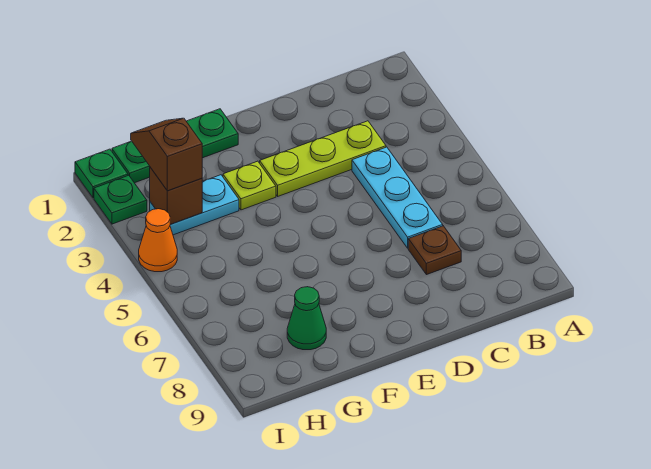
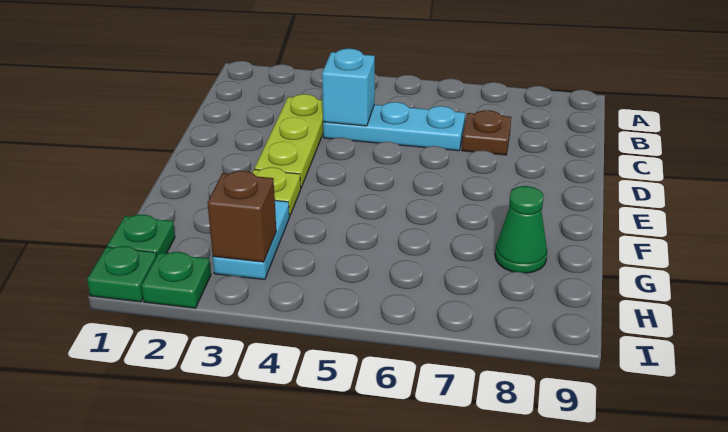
none -> cyan 1x1 brick [322,49,375,126]
green 1x3 plate [112,109,238,183] -> green 1x1 plate [107,215,175,255]
brown 1x2 slope [131,118,202,191] -> none
orange 1x1 cone [139,209,177,272] -> none

